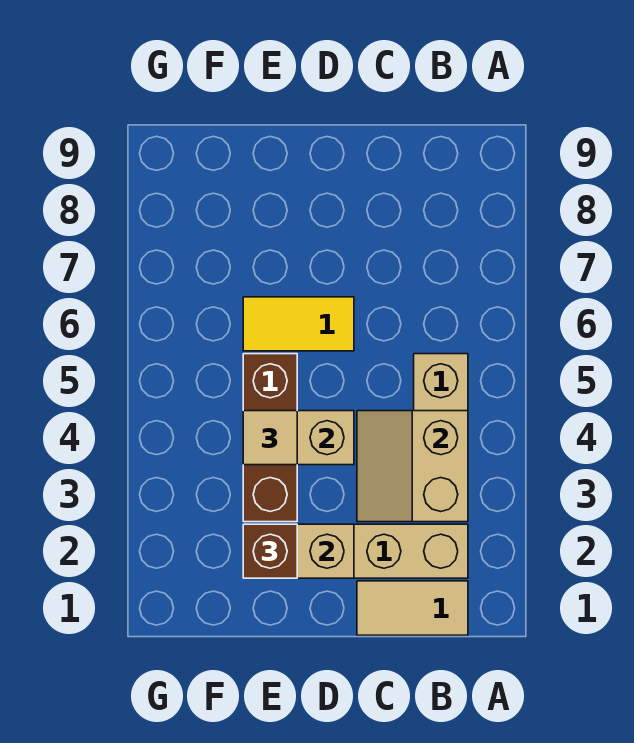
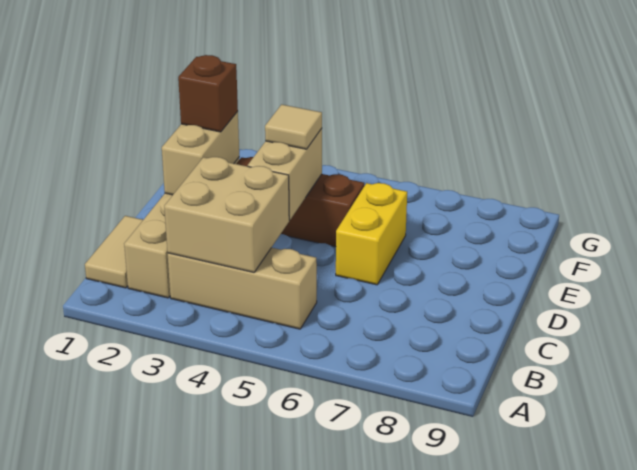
tan 2x2 slope [357,411,468,522] -> tan 2x2 brick [164,157,289,272]
yellow 1x2 tile [243,297,354,351] -> yellow 1x2 brick [336,183,407,285]

